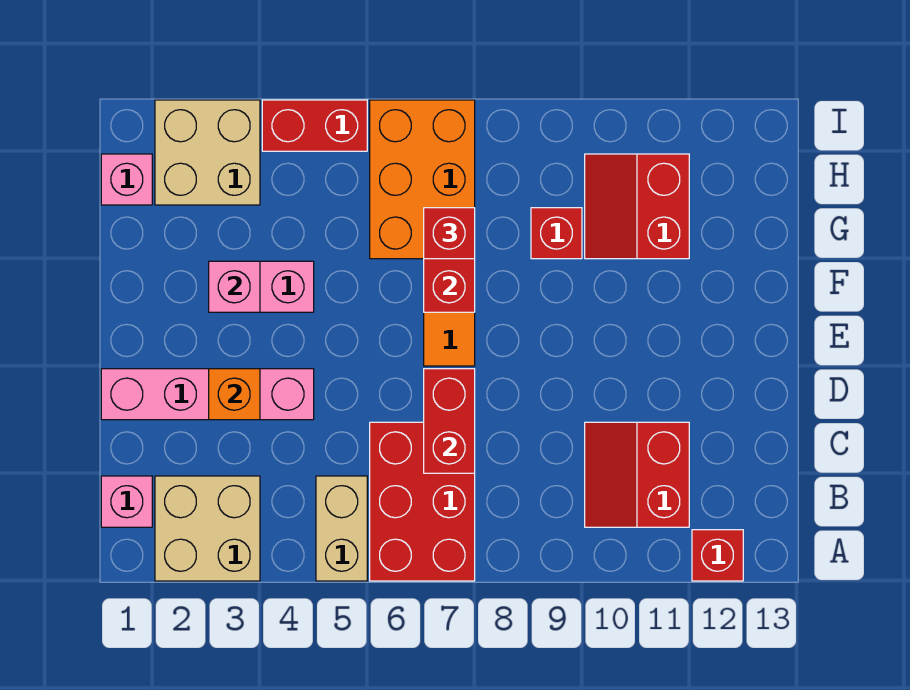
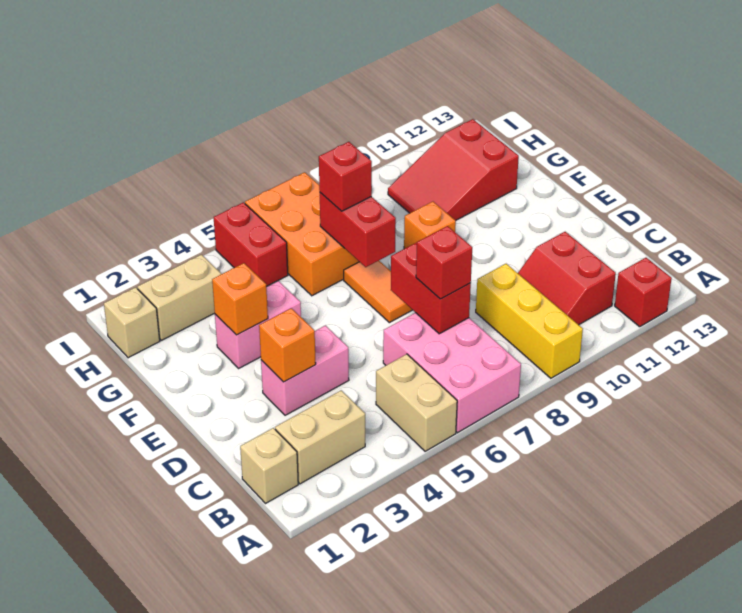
tan 2x2 brick [155,476,260,581] -> tan 1x2 brick [275,390,365,484]
red 2x3 brick [370,422,475,581] -> pink 2x3 brick [383,313,521,433]
none -> yellow 1x3 brick [476,264,583,378]
pink 1x1 brick [101,476,152,527] -> tan 1x1 brick [240,428,298,503]
pink 1x4 brick [101,369,314,420] -> pink 1x2 brick [261,325,349,415]
pink 1x1 brick [209,261,260,312] -> orange 1x1 brick [212,263,268,335]
none -> orange 1x1 brick [404,202,456,249]
red 1x1 brick [531,208,582,259] -> red 1x1 brick moved to [416,226,472,299]
red 2x2 slope [585,154,689,259] -> red 2x3 slope [388,119,519,220]
pink 1x1 brick [101,154,152,205] -> tan 1x1 brick [104,287,160,358]
tan 2x2 brick [155,100,260,205] -> tan 1x2 brick [138,255,221,340]
red 1x2 brick [262,100,367,151] -> red 1x2 brick turned to [214,202,288,287]

